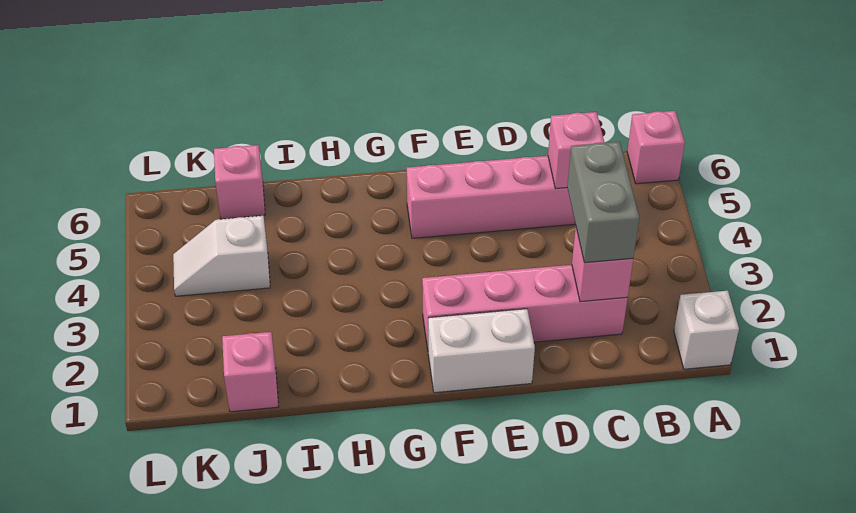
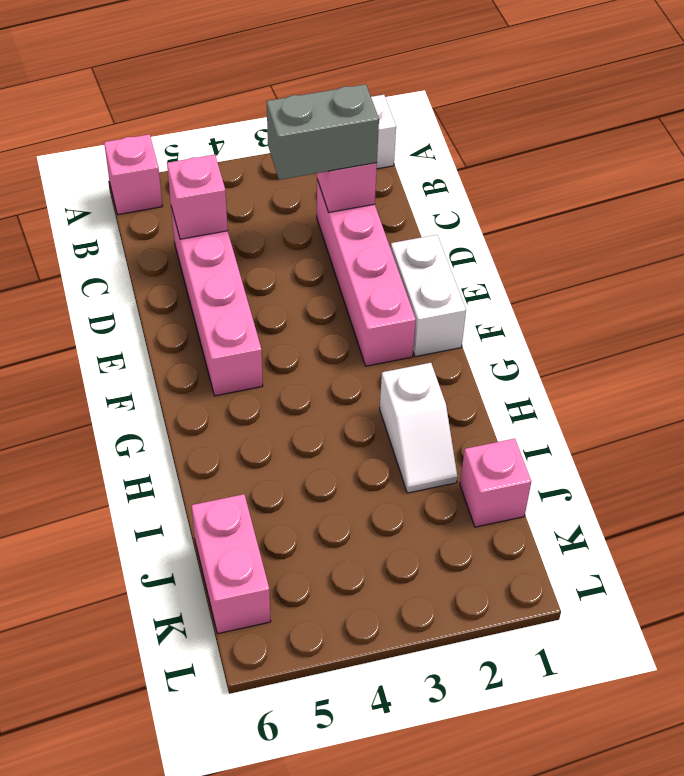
white 1x2 slope [173,216,270,296] -> white 1x2 slope moved to [380,363,457,493]
pink 1x1 brick [214,145,265,219] -> pink 1x2 brick [191,494,271,634]

